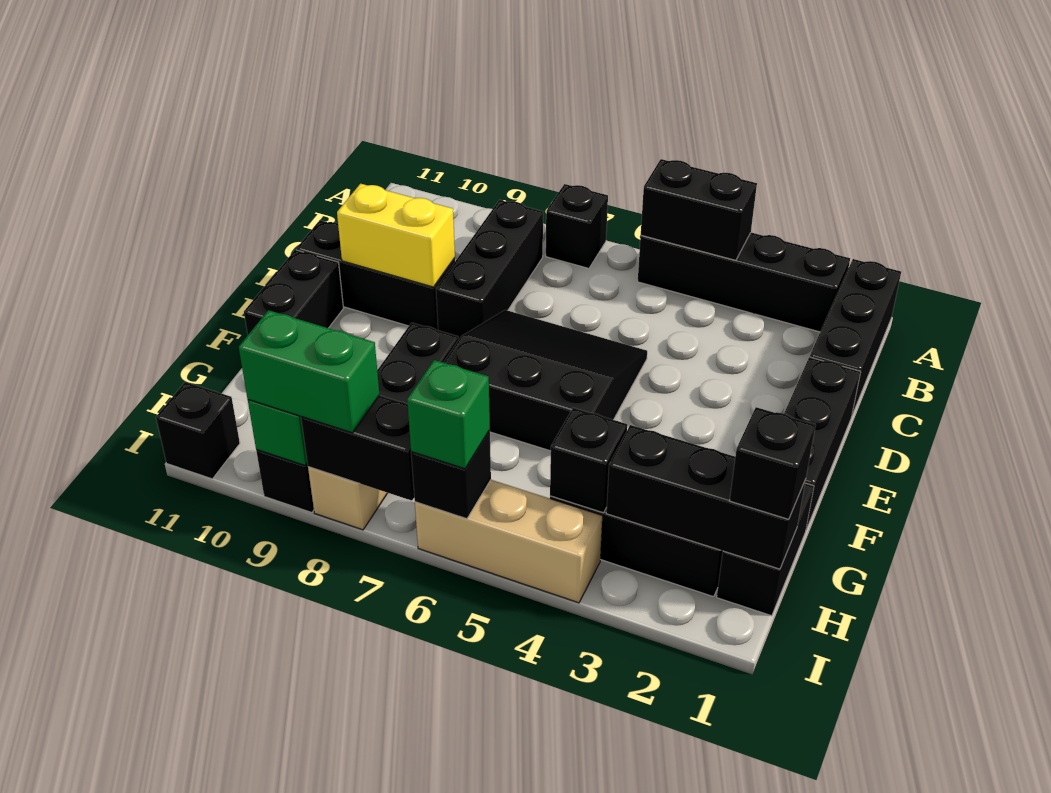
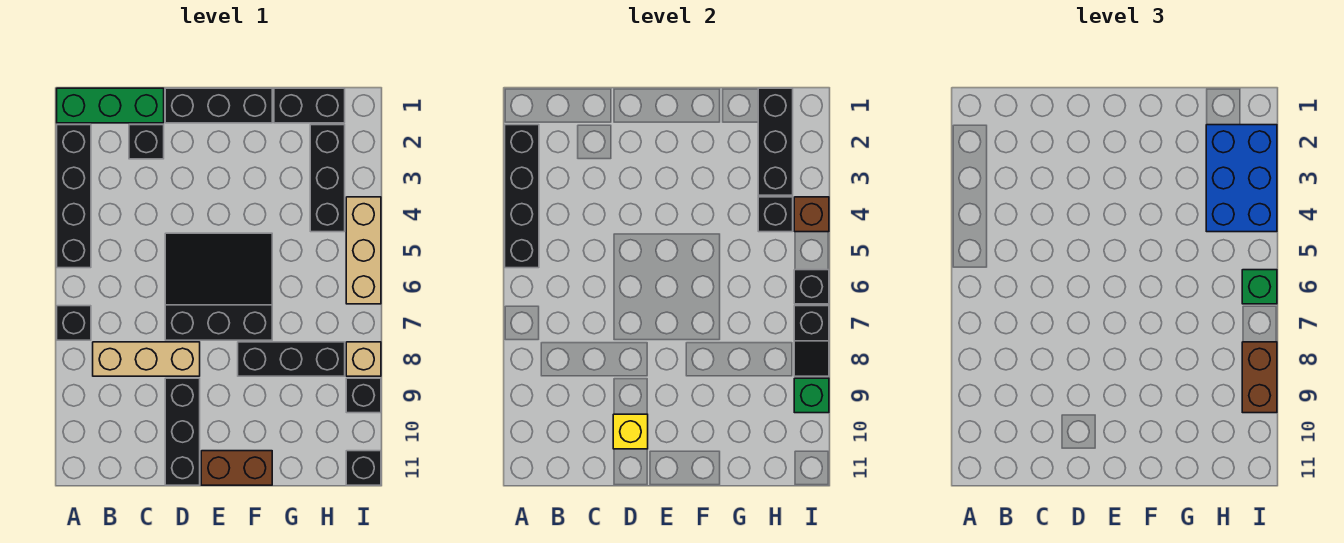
black 1x3 brick [810,259,901,415] -> green 1x3 brick [57,88,164,123]
black 1x2 brick [641,159,757,260] -> black 1x4 brick [505,125,539,268]
black 1x3 brick [436,200,543,340] -> tan 1x3 brick [93,342,200,376]
black 3x3 slope [443,310,647,451] -> black 3x3 slope turned to [165,233,272,340]
yellow 1x2 brick [337,184,455,287] -> yellow 1x1 brick [613,414,648,449]
black 1x2 brick [244,250,343,334] -> brown 1x2 brick [201,451,272,485]
black 1x1 brick [730,407,816,519] -> black 1x1 brick moved to [129,125,164,159]
none -> blue 2x3 brick [1206,125,1277,232]
none -> brown 1x1 brick [794,197,829,232]
black 1x2 brick [301,395,414,501] -> black 1x2 slope [794,306,829,376]
green 1x2 brick [239,310,379,433] -> brown 1x2 brick [1242,342,1277,413]

